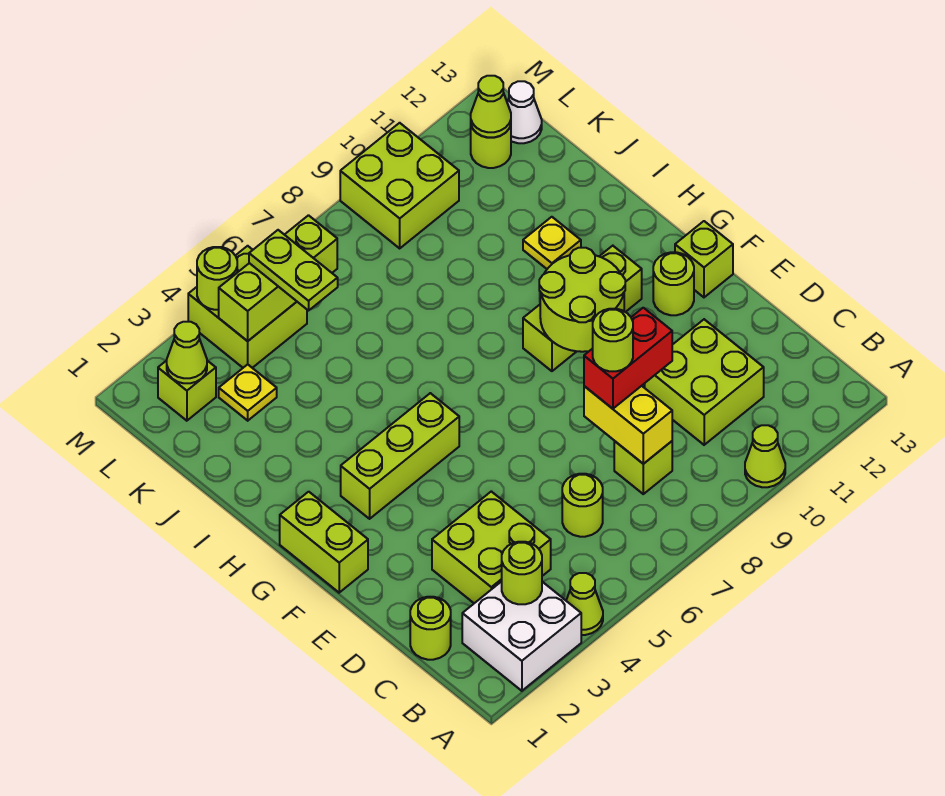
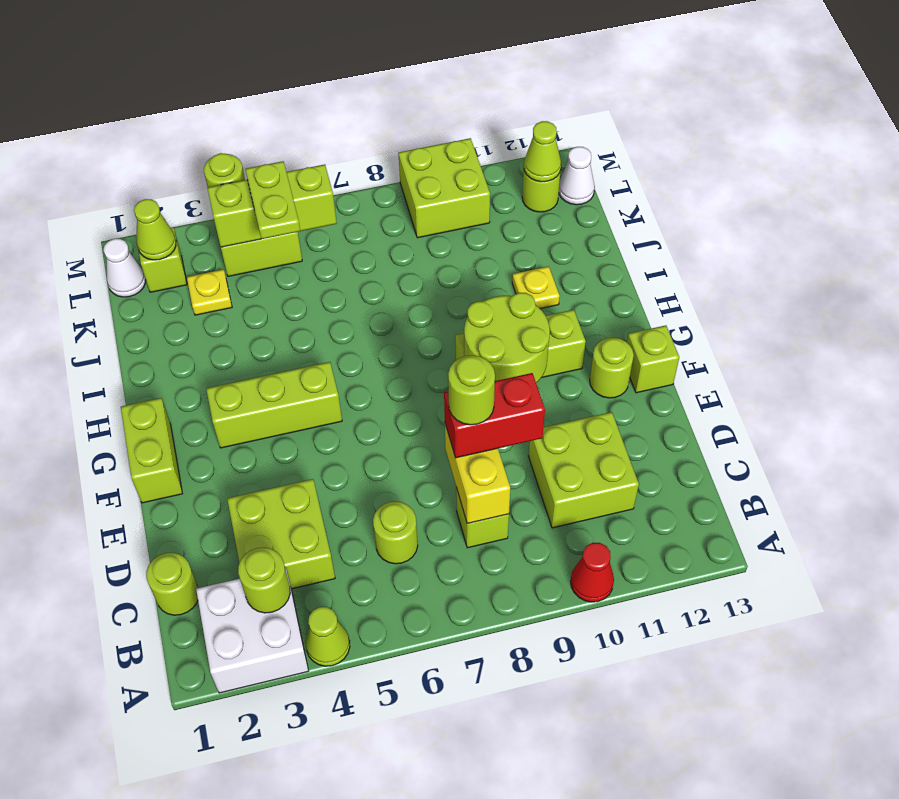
lime 1x1 cone [745,425,785,487] -> red 1x1 cone [571,543,614,602]
none -> white 1x1 cone [103,239,146,297]

